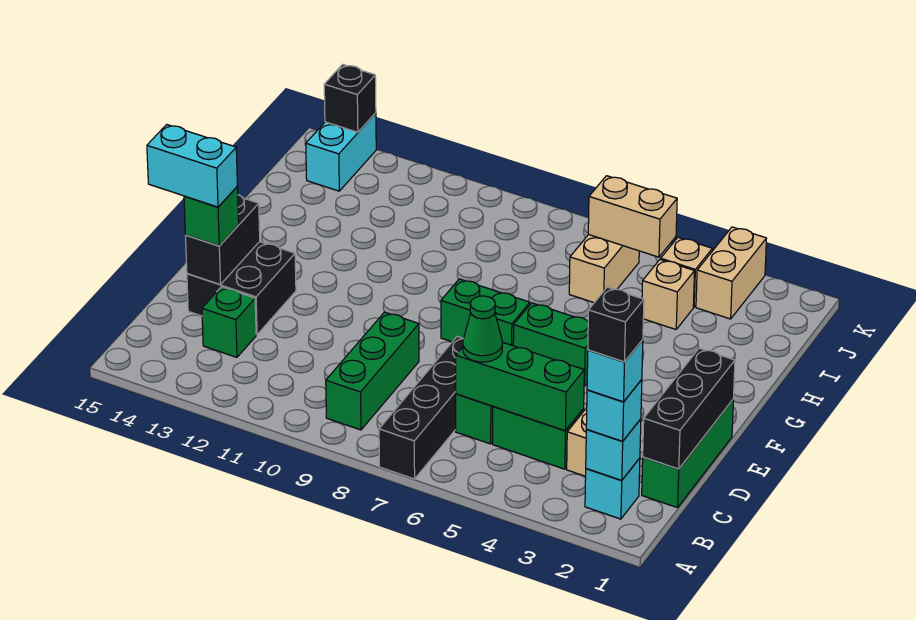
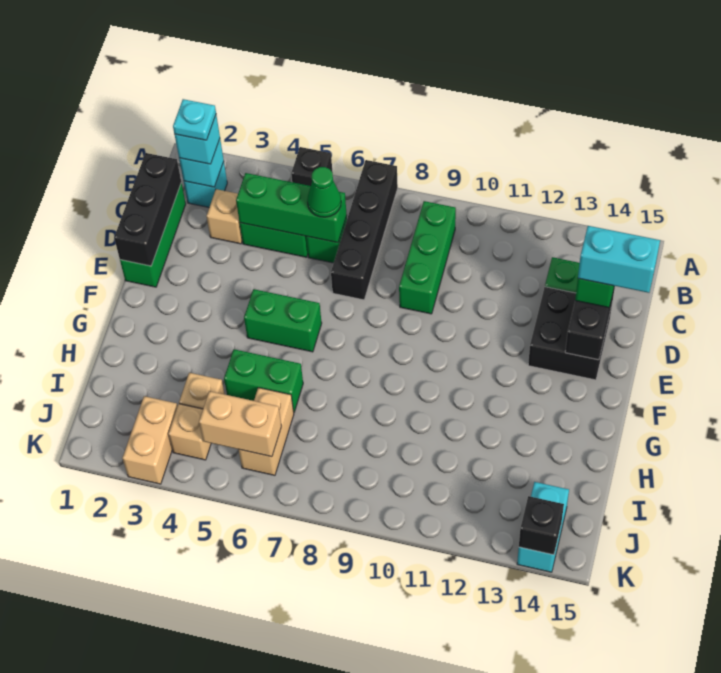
cyan 1x1 brick [587,340,643,402] -> cyan 1x1 plate [173,99,216,140]
black 1x1 brick [588,287,644,362] -> black 1x1 brick moved to [291,147,333,186]
green 1x2 brick [441,279,530,346] -> green 1x2 brick moved to [224,349,303,412]

